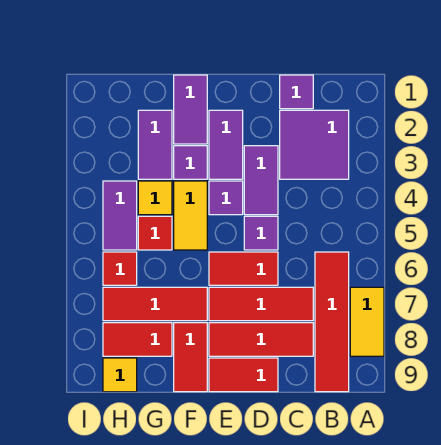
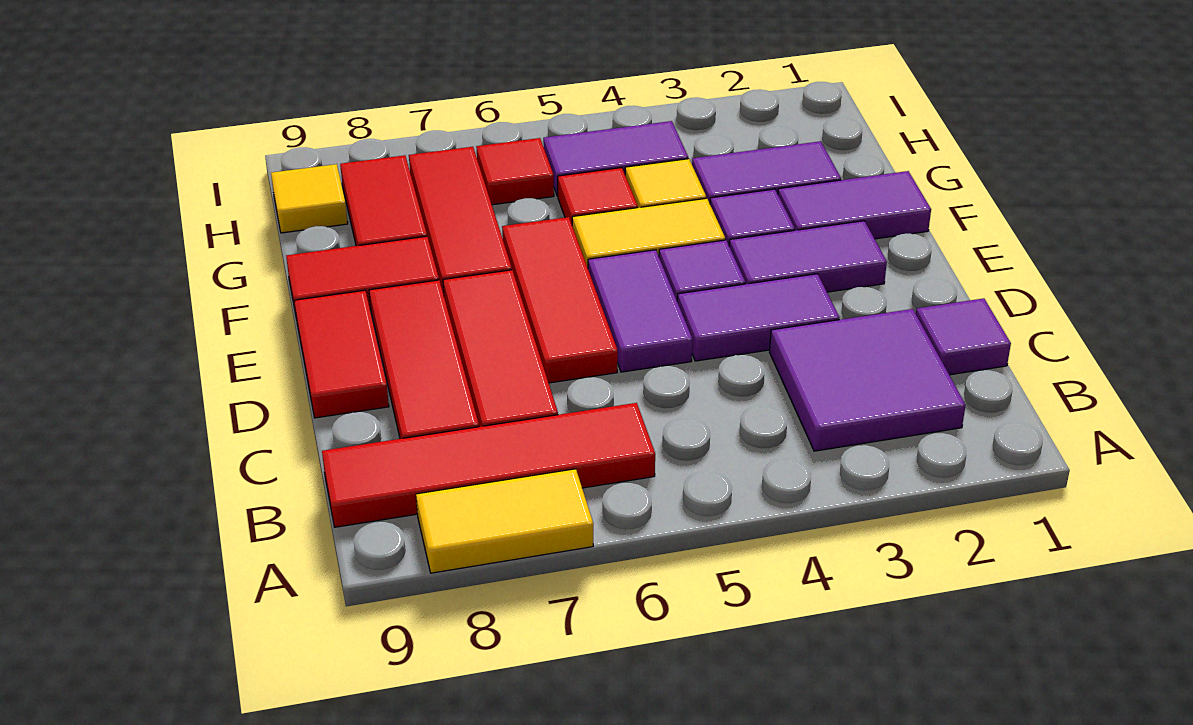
purple 1x1 tile [244,216,278,250] -> purple 1x2 tile [588,250,693,372]
red 1x2 tile [209,252,278,285] -> red 1x3 tile [502,217,618,383]

